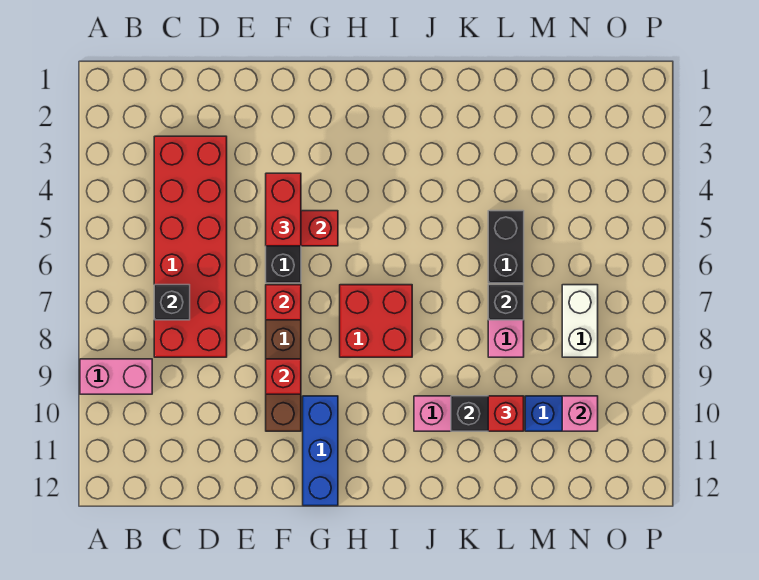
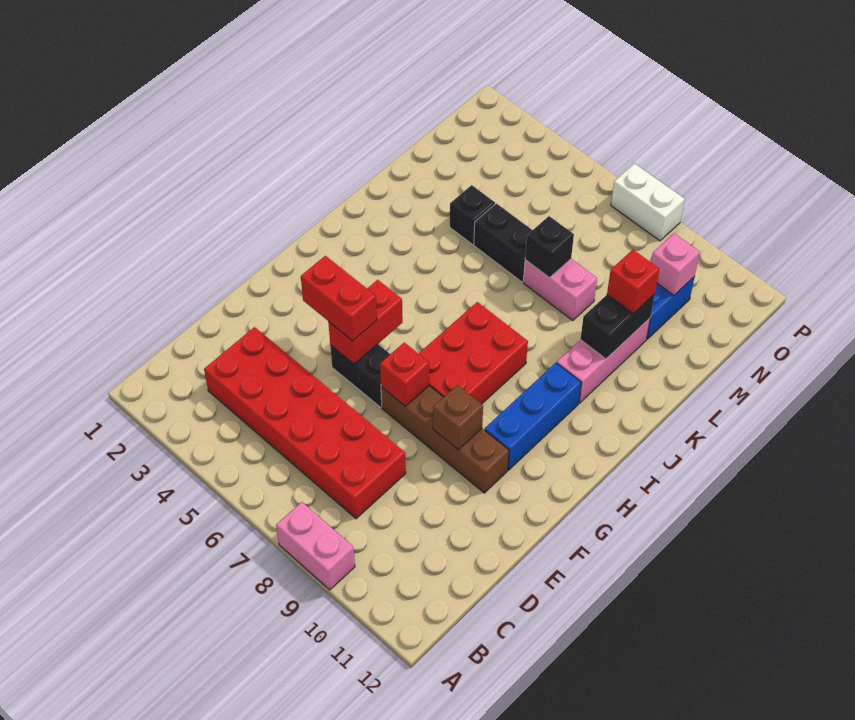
pink 1x2 brick [80,359,152,394] -> pink 1x2 brick turned to [276,502,355,590]
black 1x1 brick [154,285,190,320] -> black 1x1 brick moved to [450,185,495,244]
red 1x1 brick [266,359,301,394] -> brown 1x1 brick [433,385,483,450]
blue 1x3 brick [303,396,338,506] -> blue 1x3 brick turned to [485,363,581,470]
red 2x2 brick [340,285,412,357] -> red 2x3 brick [419,302,528,404]
white 1x2 brick [562,285,598,357] -> white 1x2 brick moved to [611,163,685,241]

